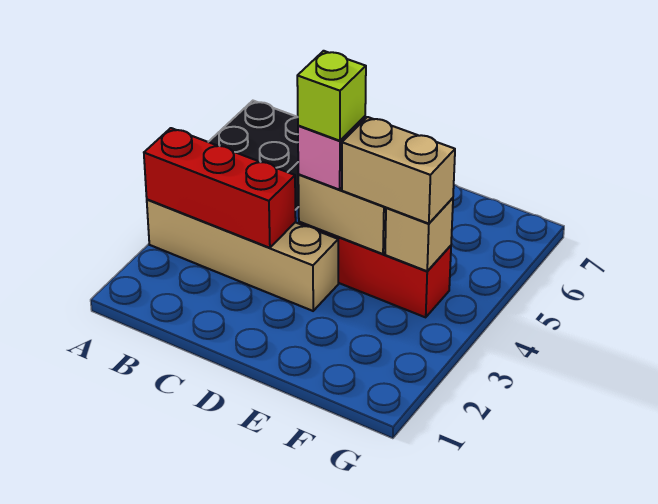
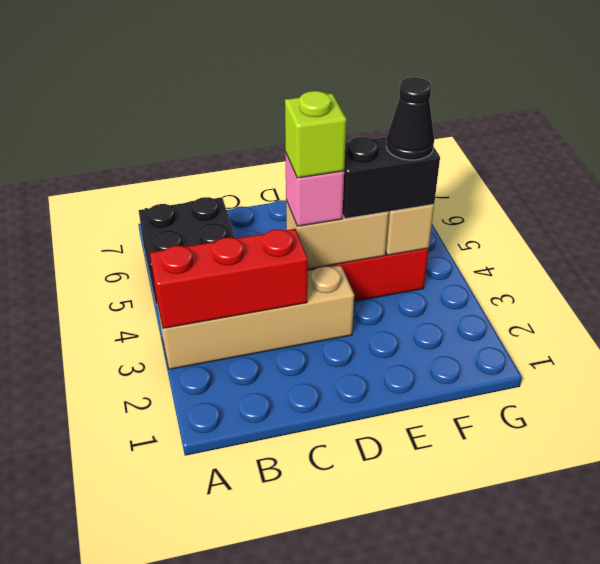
tan 1x2 brick [342,117,455,224] -> black 1x2 brick [343,137,440,219]
none -> black 1x1 cone [386,78,434,160]

